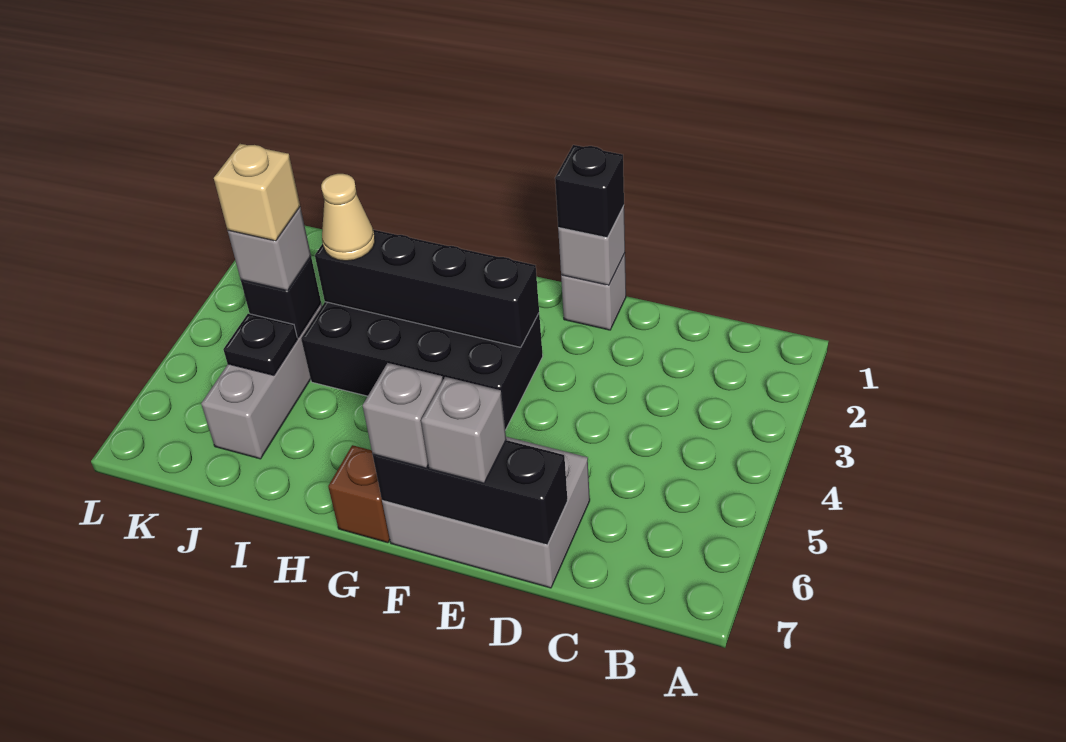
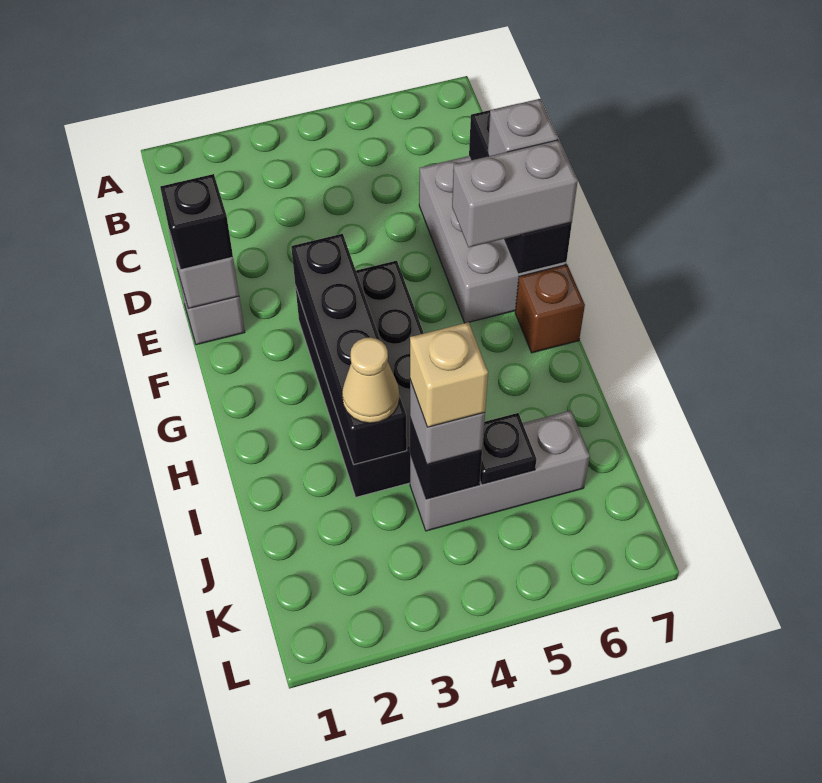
grey 1x1 brick [363,363,443,468] -> grey 1x2 brick [452,140,578,247]

